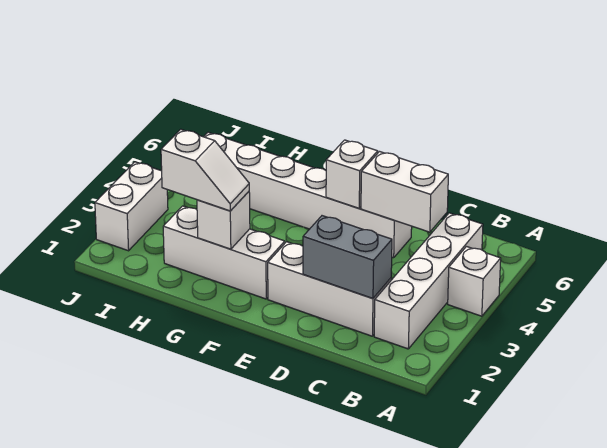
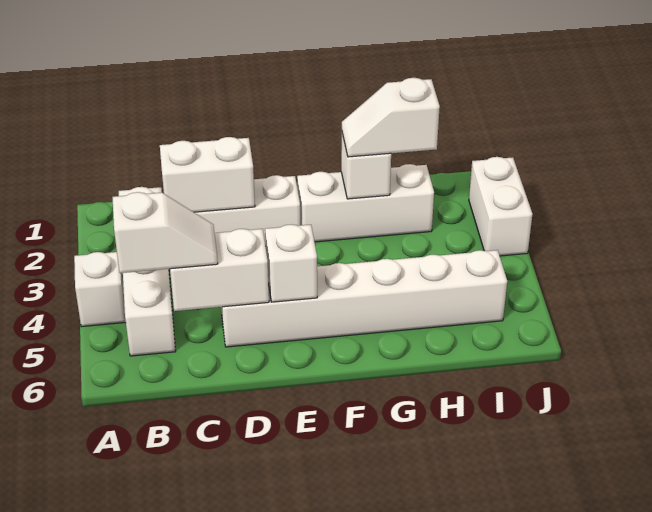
none -> white 1x2 slope [113,192,218,273]
grey 1x2 brick [303,216,392,299] -> white 1x2 brick [160,137,255,212]

